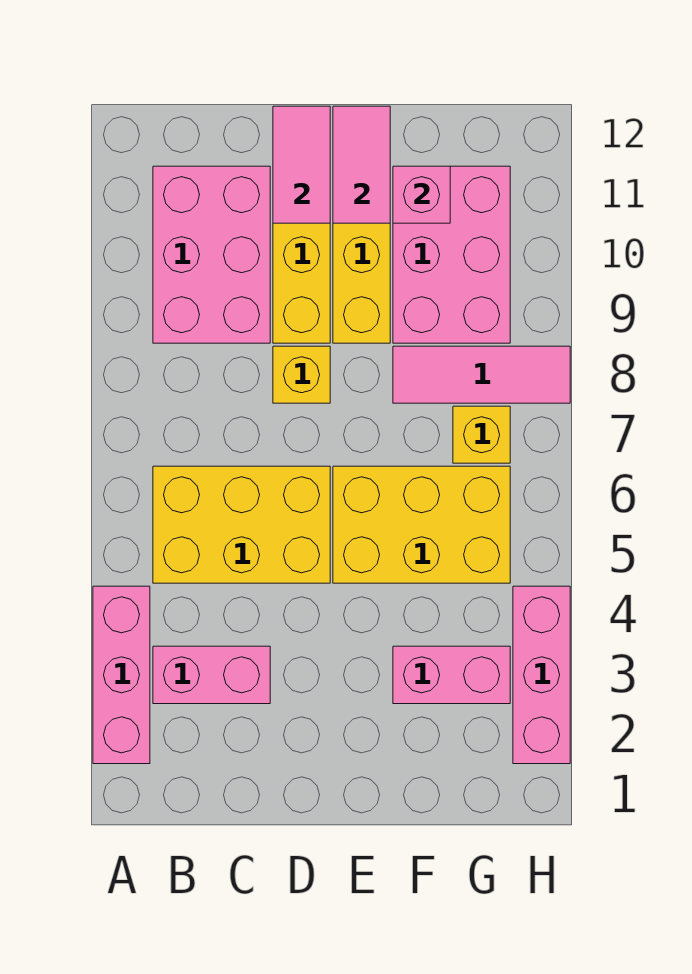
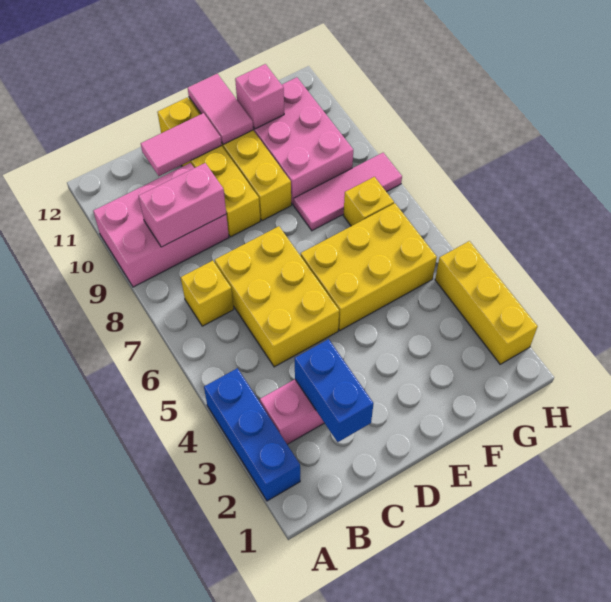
pink 1x3 brick [93,586,150,764] -> blue 1x3 brick [204,368,300,501]
yellow 2x3 brick [153,466,330,583] -> yellow 2x3 brick turned to [215,226,339,367]
pink 2x3 brick [153,166,270,343] -> pink 2x3 brick turned to [93,163,229,287]
none -> blue 1x2 brick [295,339,373,442]
yellow 1x1 brick [273,346,330,403] -> yellow 1x1 brick moved to [181,260,234,326]
pink 1x2 tile [273,106,330,223] -> pink 1x2 tile turned to [141,113,222,176]
pink 1x2 brick [393,646,510,704] -> pink 1x2 brick moved to [139,163,226,247]
pink 1x3 brick [513,586,570,764] -> yellow 1x3 brick [435,241,538,364]

